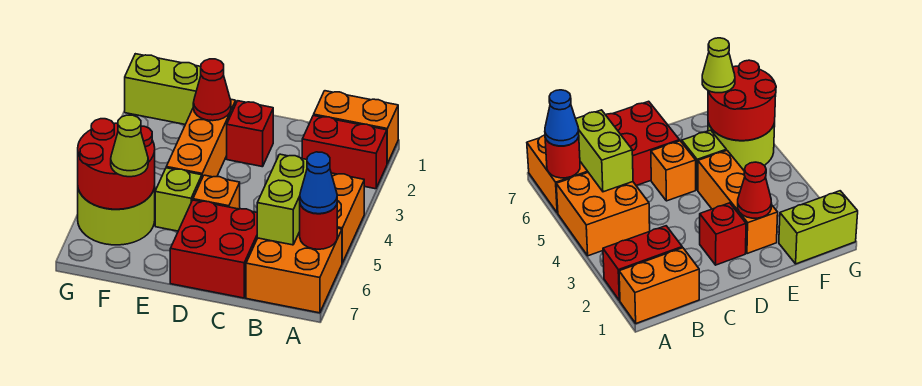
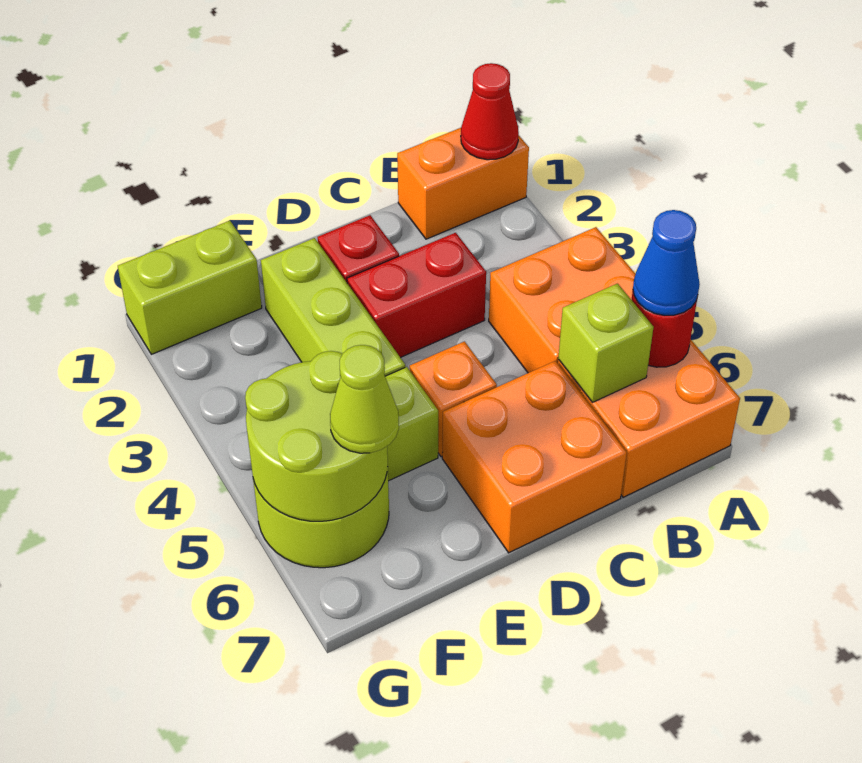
red 1x2 brick [302,115,387,189] -> red 1x2 brick moved to [347,233,486,358]
lime 1x2 brick [257,154,307,245] -> lime 1x1 brick [558,284,653,402]
red 2x2 brick [170,200,257,298] -> orange 2x2 brick [442,361,627,553]
orange 1x3 brick [166,99,236,177] -> lime 1x3 brick [261,238,405,376]
red 1x1 cone [193,59,231,121] -> red 1x1 cone moved to [461,63,519,160]
red 2x2 round brick [78,119,155,209] -> lime 2x2 round brick [245,351,388,521]

